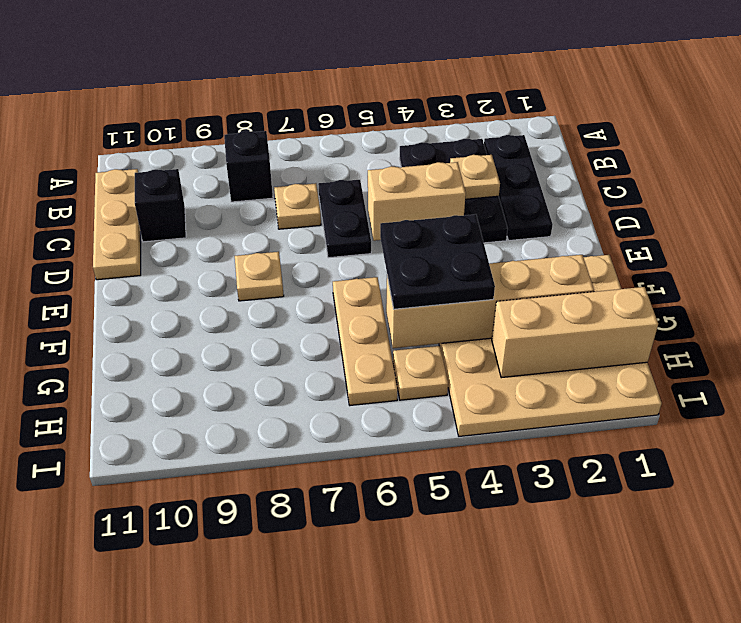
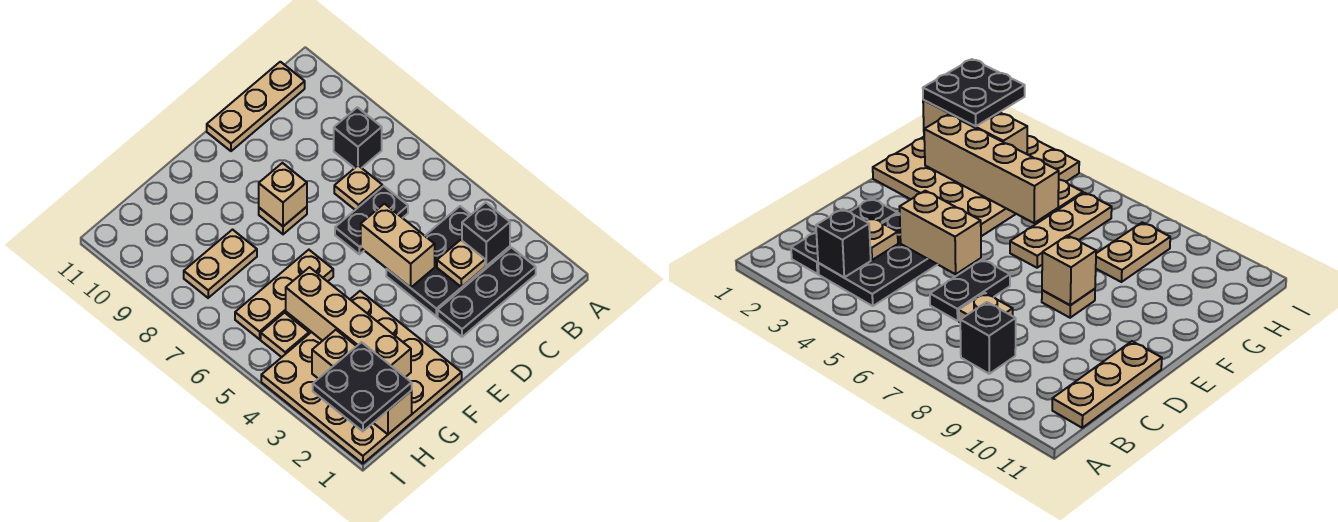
black 1x1 brick [135,169,186,242] -> black 1x1 brick moved to [462,202,510,266]
none -> tan 1x1 brick [259,163,307,226]
black 2x2 plate [380,214,495,309] -> black 2x2 plate moved to [313,342,412,431]
none -> tan 1x2 plate [184,230,257,298]

